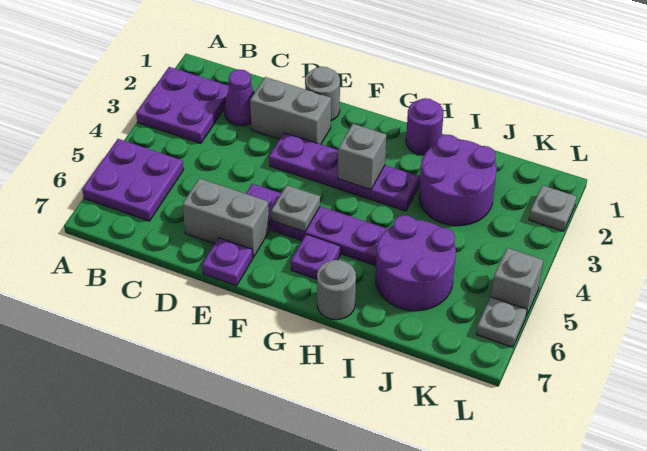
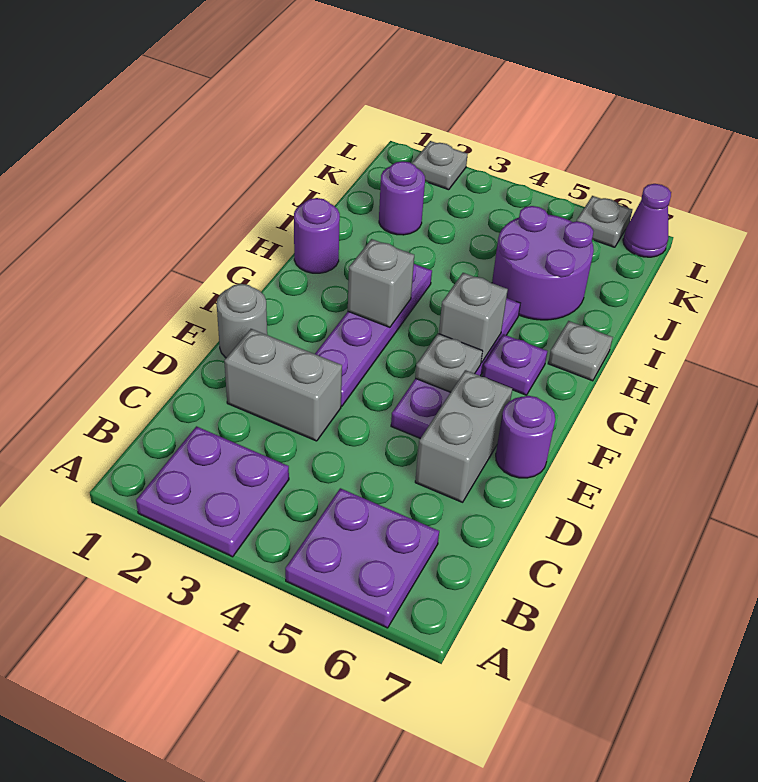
purple 1x1 cone [224,69,254,126] -> purple 1x1 cone moved to [623,184,671,257]
grey 1x2 brick [250,77,331,144] -> grey 1x2 brick turned to [224,329,342,441]
purple 1x1 plate [202,238,253,286] -> purple 1x1 round brick [496,396,555,478]
grey 1x1 round brick [317,260,356,320] -> grey 1x1 plate [548,321,613,381]
purple 2x2 round brick [419,135,497,226] -> purple 1x1 round brick [379,161,425,235]
grey 1x1 brick [491,248,544,316] -> grey 1x1 brick moved to [439,273,508,363]

